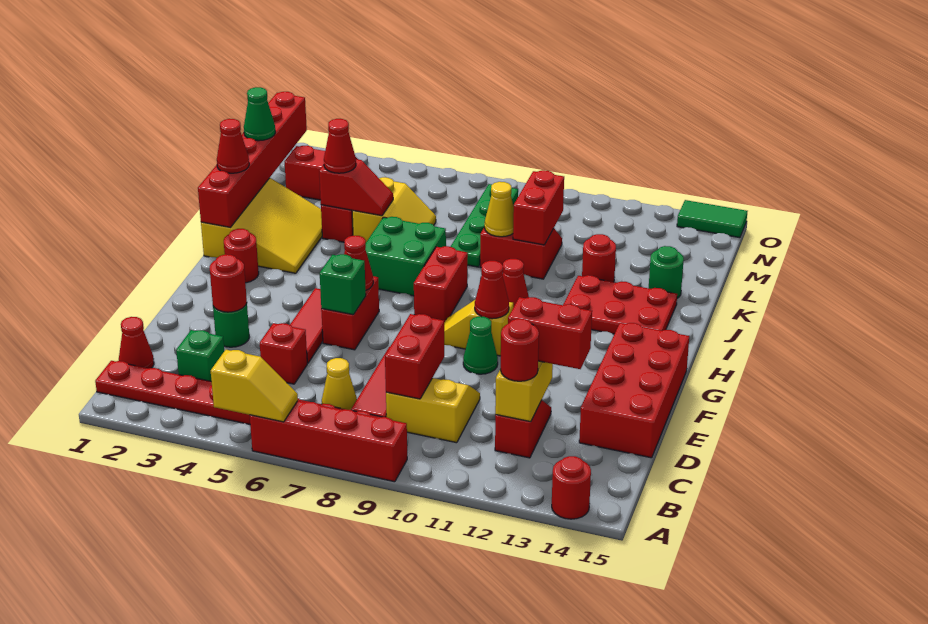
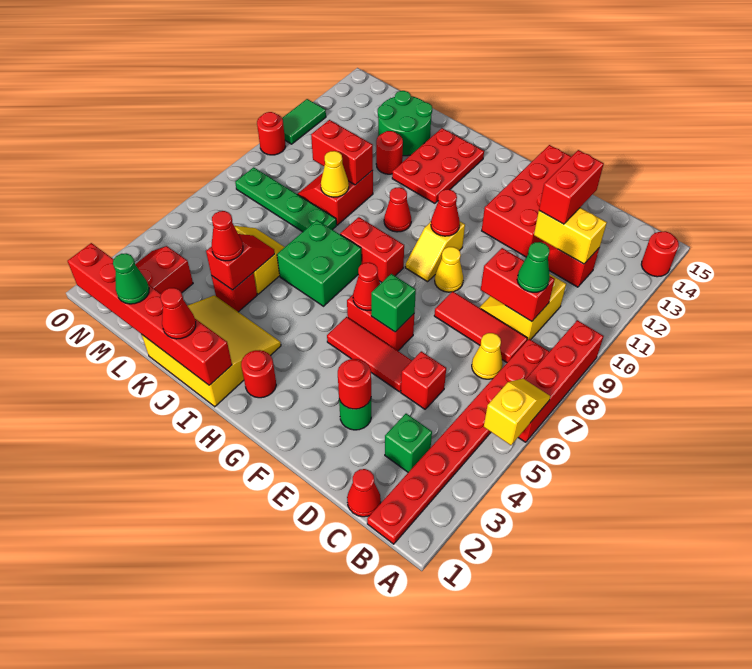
red 1x1 round brick [501,319,539,381] -> red 1x1 round brick moved to [257,112,286,155]
red 2x4 brick [579,323,689,458] -> red 2x4 brick turned to [482,145,571,257]
none -> yellow 1x1 cone [435,247,463,292]
green 1x1 cone [463,316,498,374] -> green 1x1 cone moved to [517,242,550,292]
green 1x1 round brick [649,246,684,298] -> green 2x2 round brick [378,91,432,156]
green 1x2 tile [677,200,747,238] -> green 1x2 tile moved to [282,99,326,144]

